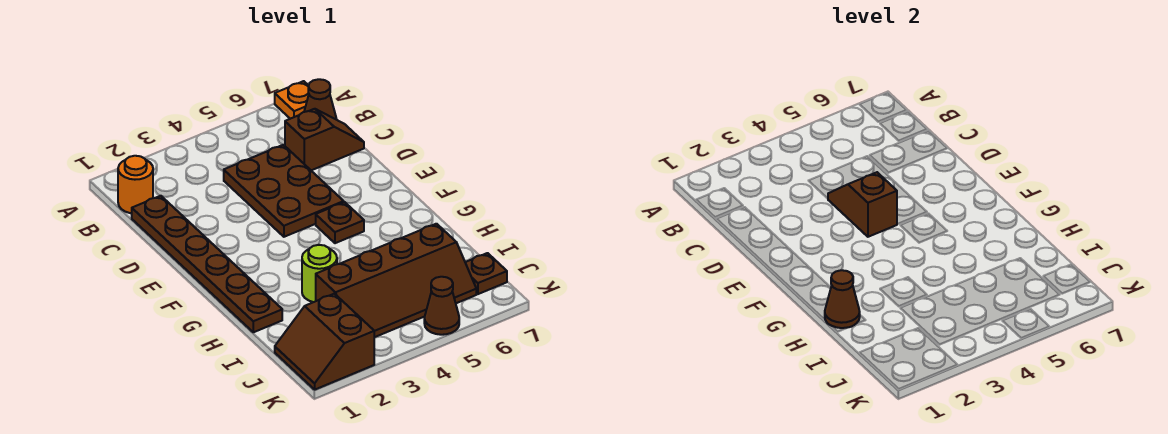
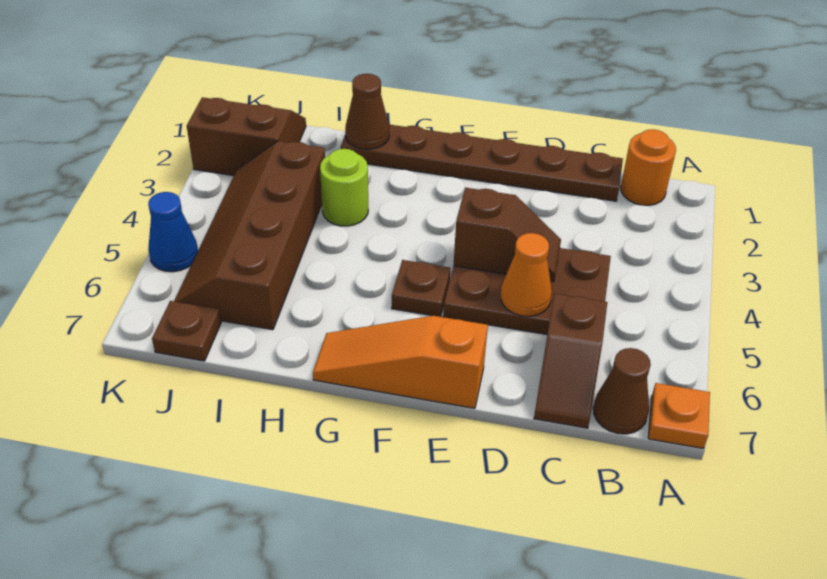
none -> orange 1x1 cone [501,233,552,316]
none -> orange 1x3 slope [313,316,488,408]
brown 1x1 cone [424,277,459,335] -> blue 1x1 cone [148,192,198,272]

